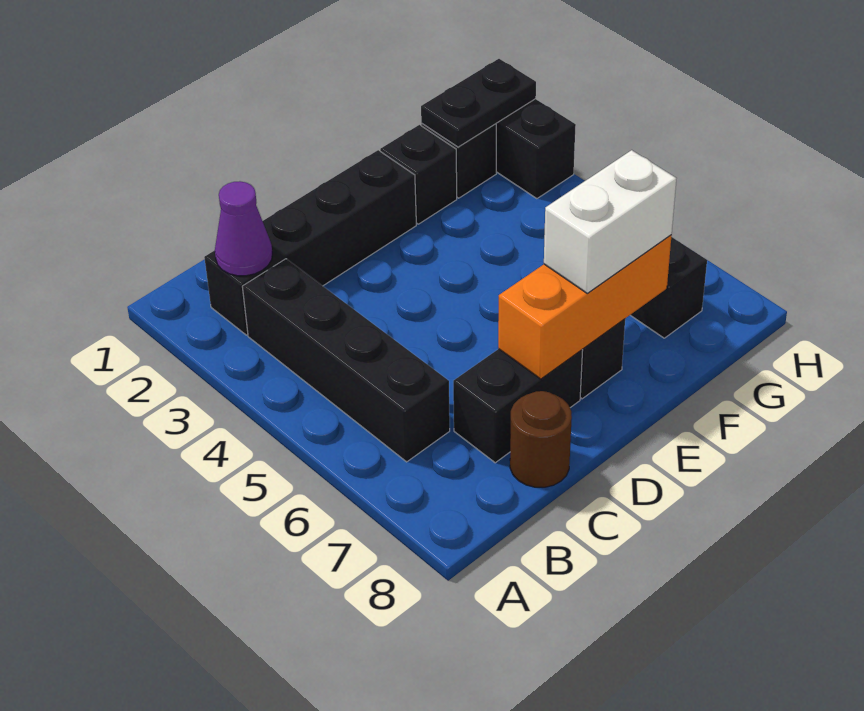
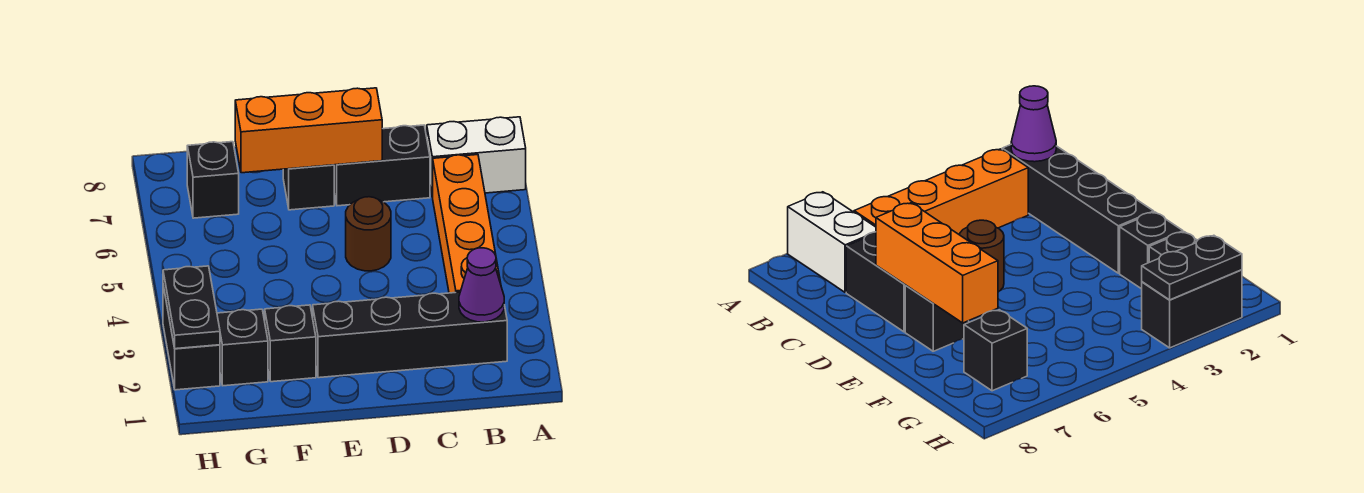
black 1x4 brick [242,259,450,462] -> orange 1x4 brick [433,155,501,293]
brown 1x1 round brick [510,391,572,487] -> brown 1x1 round brick moved to [346,197,391,271]
white 1x2 brick [544,150,677,293] -> white 1x2 brick moved to [427,117,526,197]
black 1x2 plate [421,59,536,147] -> black 1x2 plate turned to [163,266,220,349]

